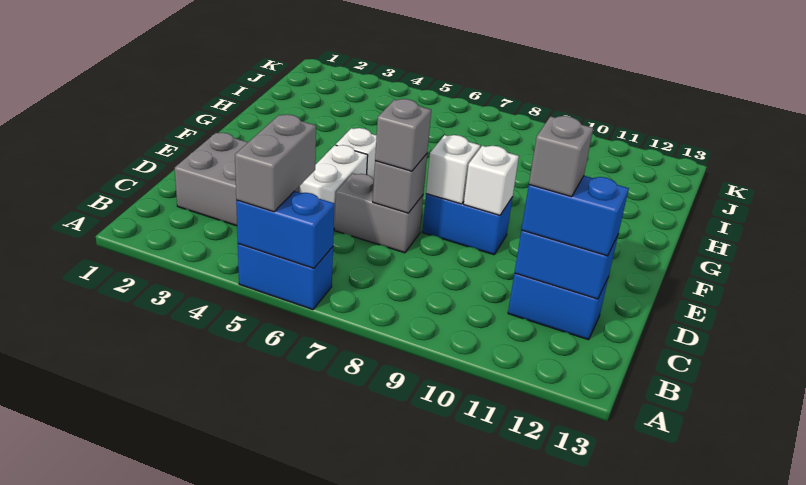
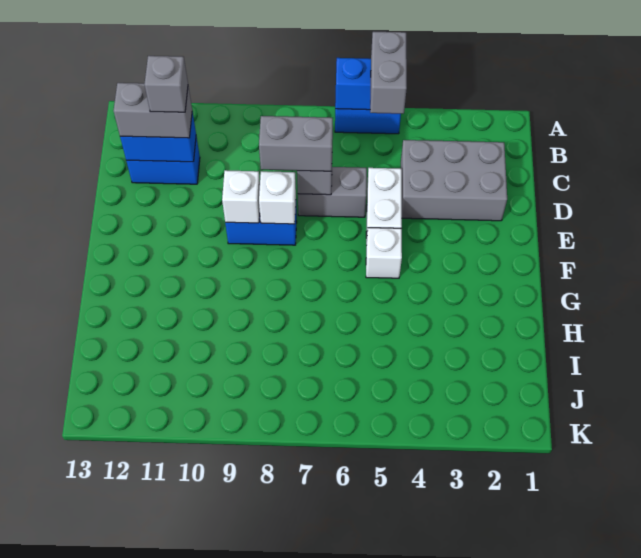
blue 1x2 brick [521,176,629,256] -> grey 1x2 brick [113,83,192,138]
grey 1x1 brick [375,99,431,171] -> grey 1x2 brick [259,116,333,171]

